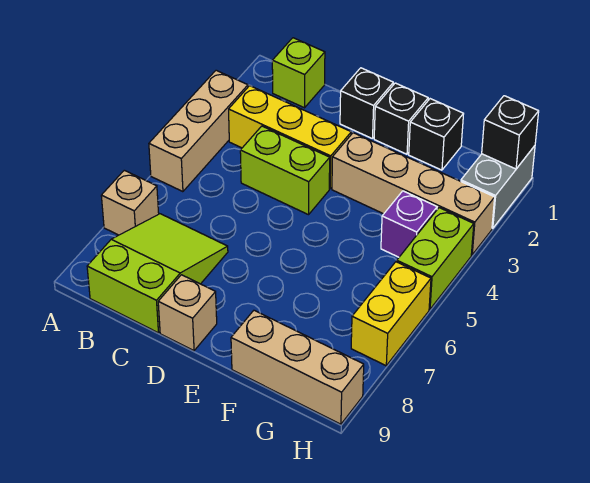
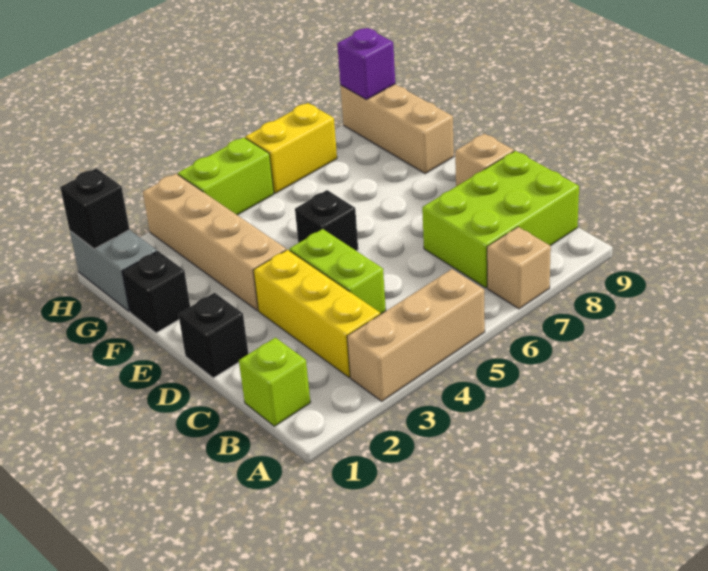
lime 2x3 slope [87,214,228,333] -> lime 2x3 brick [422,151,579,288]
black 1x1 brick [374,83,428,154] -> black 1x1 brick moved to [295,190,358,251]
purple 1x1 brick [381,191,437,257] -> purple 1x1 brick moved to [337,28,395,99]
grey 1x2 brick [461,146,535,228] -> grey 1x2 brick turned to [70,230,157,311]

